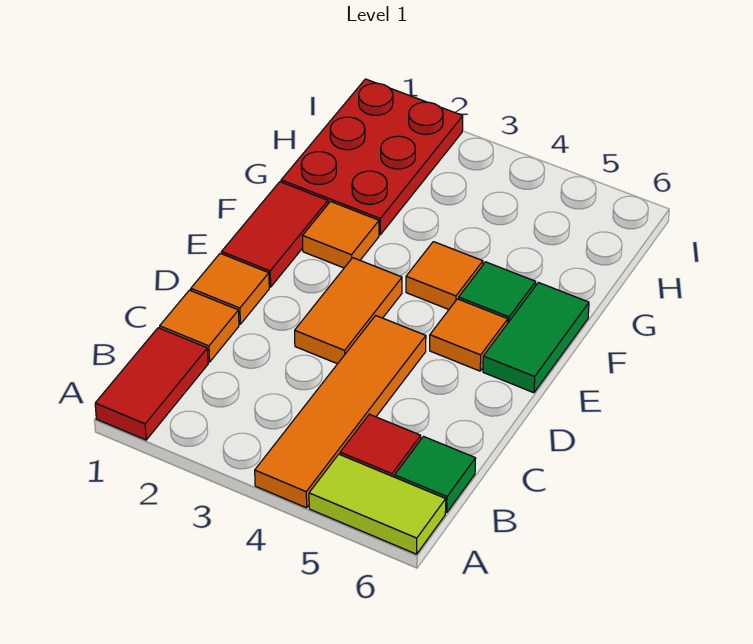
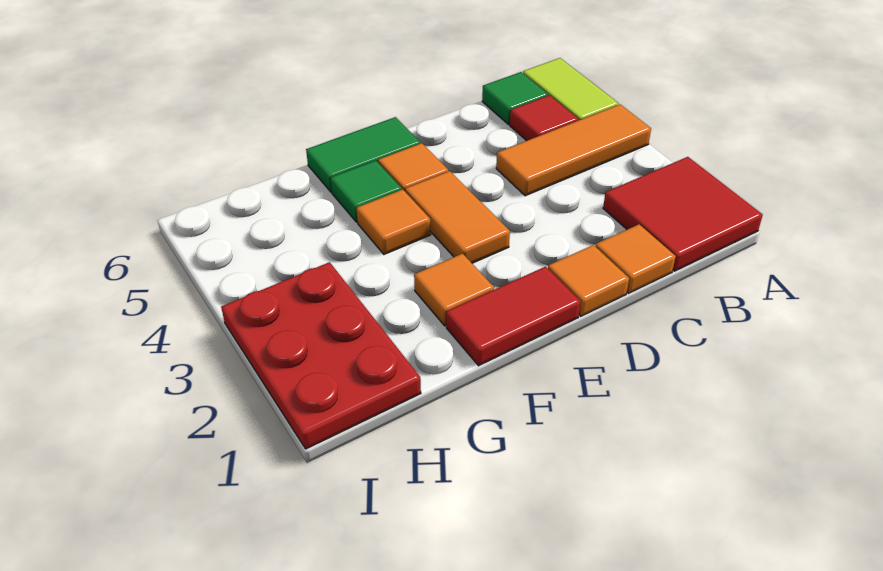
red 1x2 tile [95,328,208,440] -> red 2x2 tile [603,157,763,271]
orange 1x4 tile [255,316,426,508] -> orange 1x3 tile [496,104,651,196]
orange 1x2 tile [295,258,402,364] -> orange 1x2 tile turned to [405,171,510,263]
red 2x3 plate [281,79,463,235] -> red 2x3 plate turned to [221,262,421,449]

